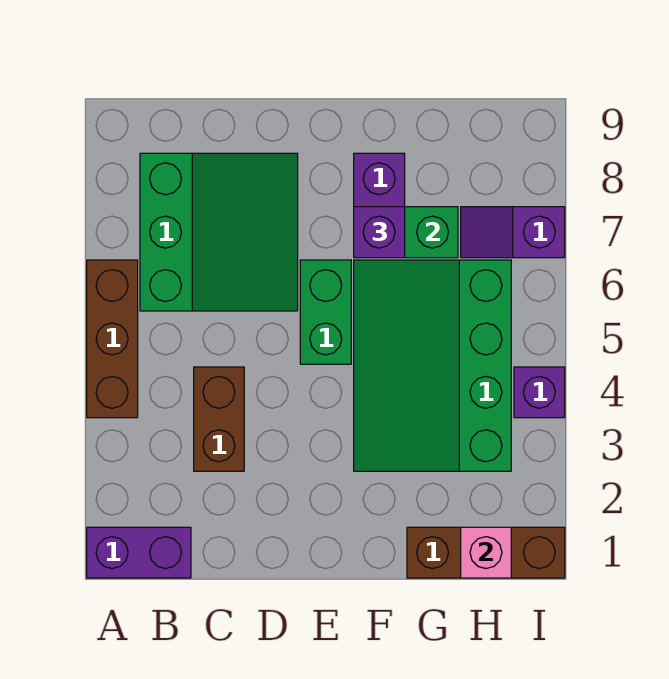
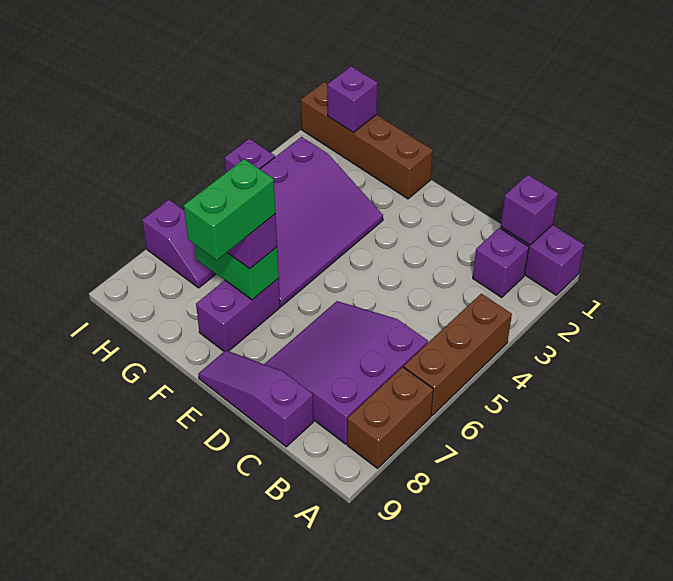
none -> purple 1x1 brick [501,175,558,245]
none -> purple 1x1 brick [473,228,529,297]
green 3x3 slope [140,153,298,311] -> purple 3x3 slope [265,301,428,444]
brown 1x2 brick [194,367,244,471] -> brown 1x2 brick moved to [347,367,433,468]
none -> purple 1x3 slope [198,350,313,447]
green 1x2 brick [300,260,351,364] -> green 1x2 brick moved to [184,159,276,260]
green 3x4 slope [354,260,511,471] -> purple 3x4 slope [260,137,383,306]
brown 1x3 brick [407,527,565,578] -> brown 1x4 brick [301,82,433,199]
pink 1x1 brick [461,527,511,578] -> purple 1x1 brick [327,66,378,132]

